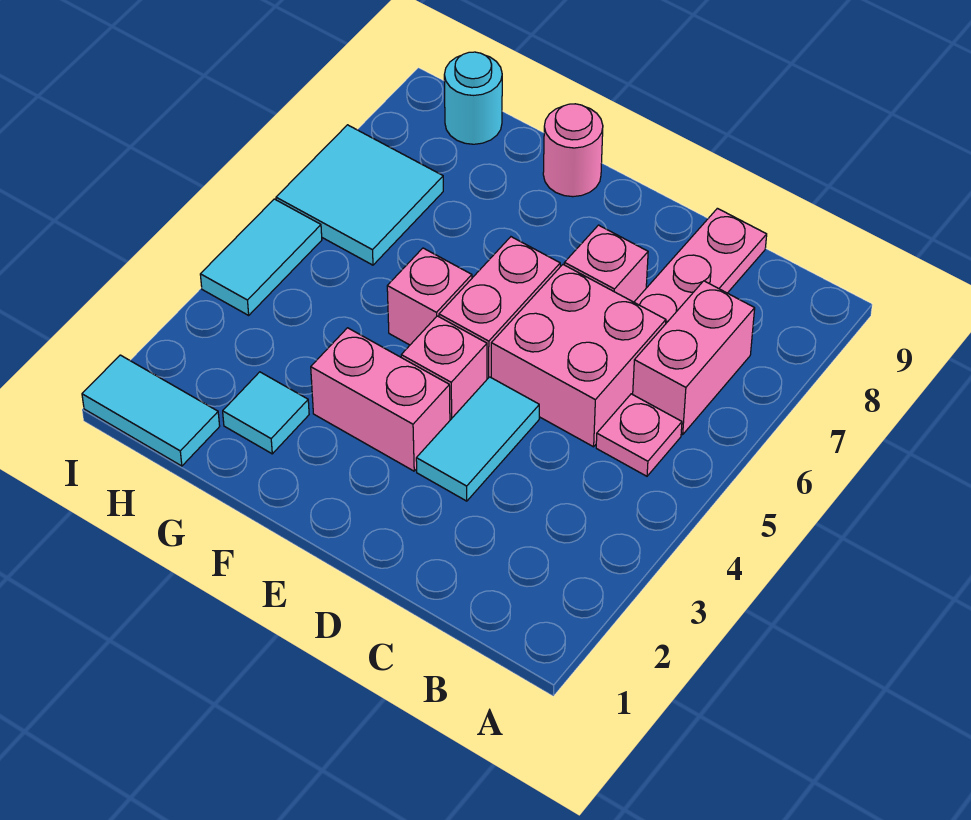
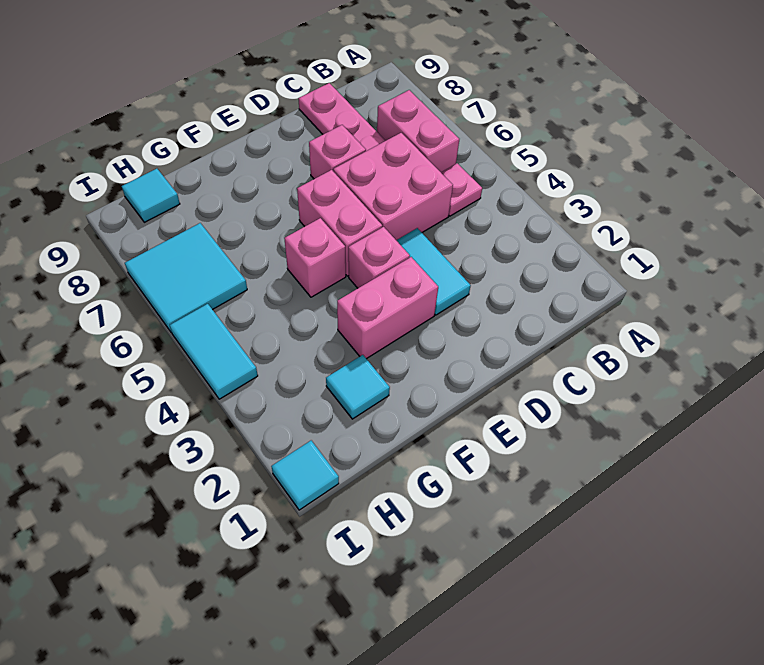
pink 1x1 round brick [543,104,603,197] -> none
cyan 1x2 tile [82,355,220,466] -> cyan 1x1 tile [271,441,339,510]
cyan 1x1 round brick [444,52,502,144] -> cyan 1x1 tile [122,169,180,222]

